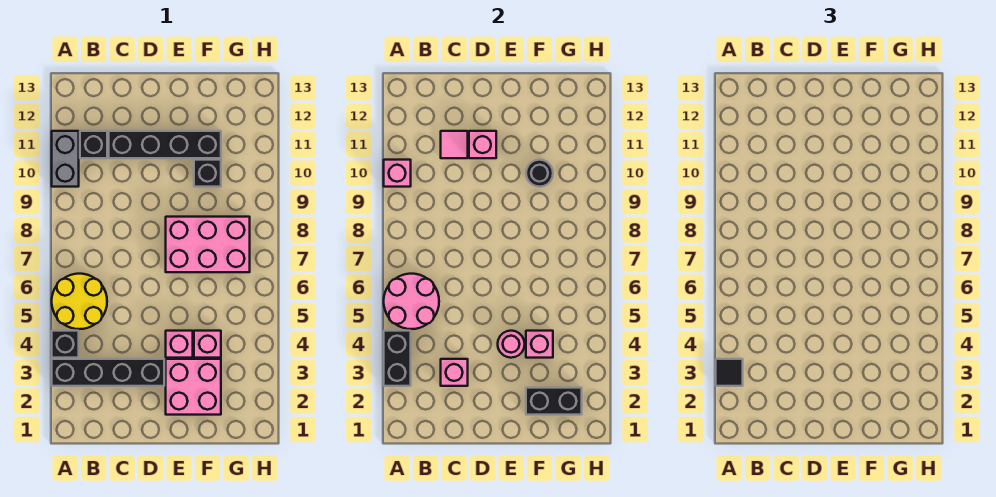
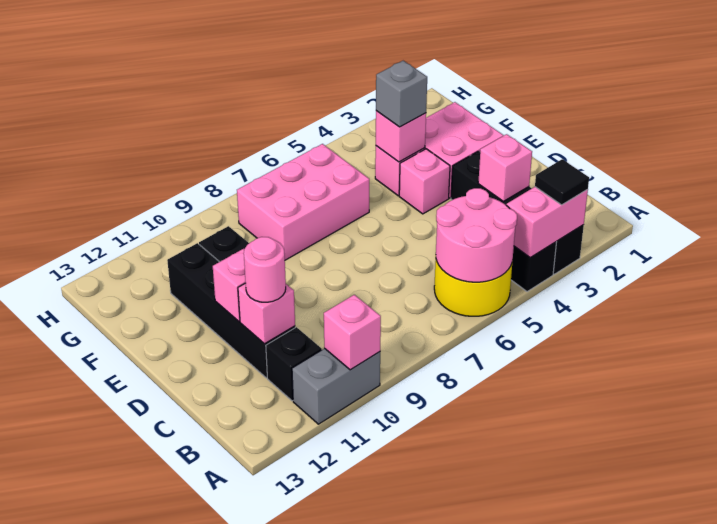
black 1x2 brick [384,331,411,386] -> pink 1x2 brick [506,187,588,258]
pink 1x1 tile [441,131,468,158] -> pink 1x1 brick [238,283,295,344]
pink 1x1 round brick [498,331,525,358] -> pink 1x1 round brick moved to [244,237,286,302]
pink 2x3 brick [166,217,250,272] -> pink 2x3 brick turned to [237,144,369,260]
black 1x2 brick [526,388,582,415] -> none
none -> grey 1x1 brick [376,61,427,127]
black 1x1 round brick [526,160,553,187] -> none

